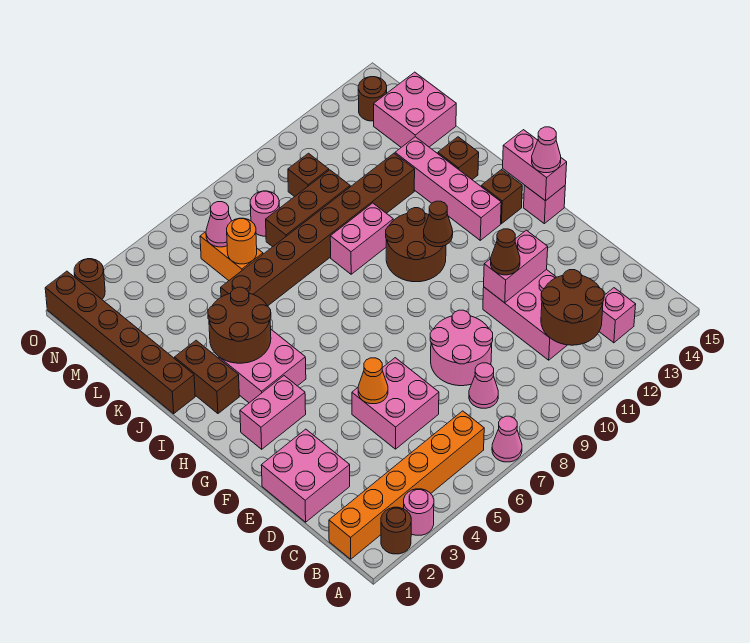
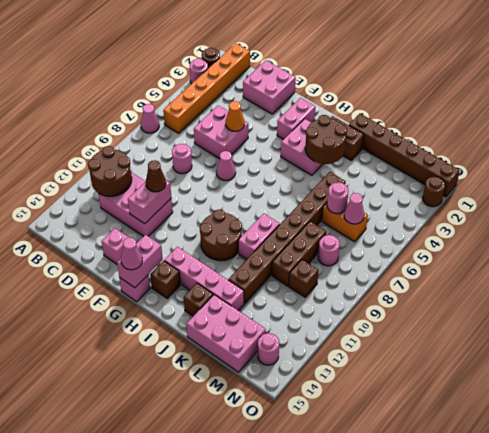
pink 1x1 brick [599,288,636,343] -> pink 1x1 brick moved to [102,228,129,264]
pink 1x1 cone [469,363,498,408] -> pink 1x1 cone moved to [216,151,236,181]
pink 2x2 round brick [430,310,493,386] -> pink 1x1 round brick [172,144,192,174]
pink 1x2 brick [503,130,567,201] -> pink 1x2 brick turned to [117,235,163,288]
brown 1x1 cone [424,201,453,247] -> none
orange 1x1 round brick [227,218,257,264] -> pink 1x1 round brick [327,183,349,214]
pink 2x2 brick [374,72,456,147] -> pink 2x3 brick [187,295,266,372]
brown 1x1 round brick [358,77,387,121] -> pink 1x1 round brick [258,333,279,365]

